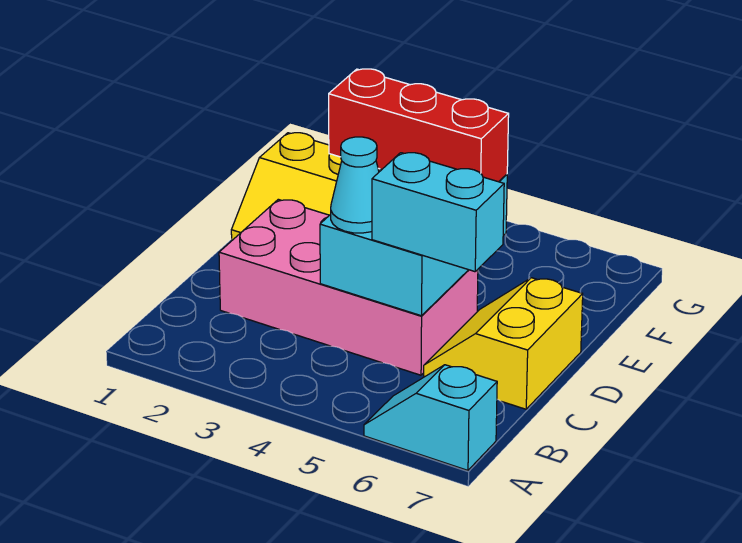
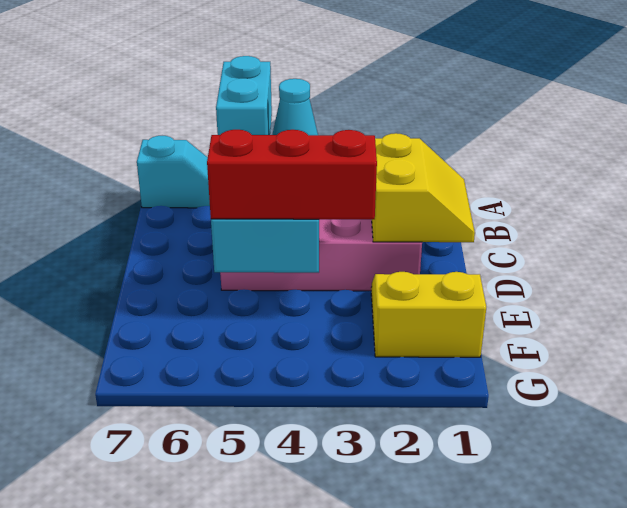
cyan 1x2 brick [372,153,504,272] -> cyan 1x2 brick turned to [216,56,272,135]
yellow 2x2 slope [424,278,583,409] -> yellow 2x2 slope moved to [372,133,475,242]

